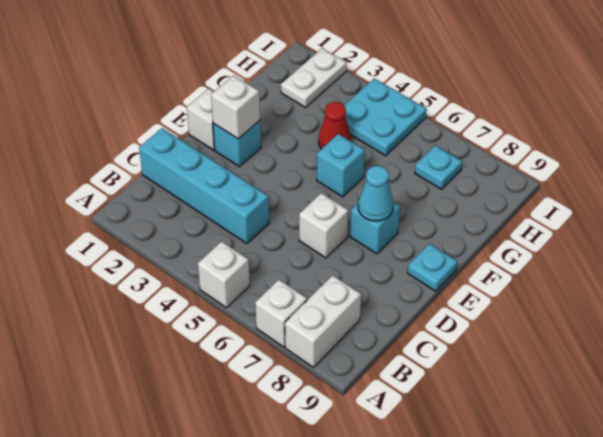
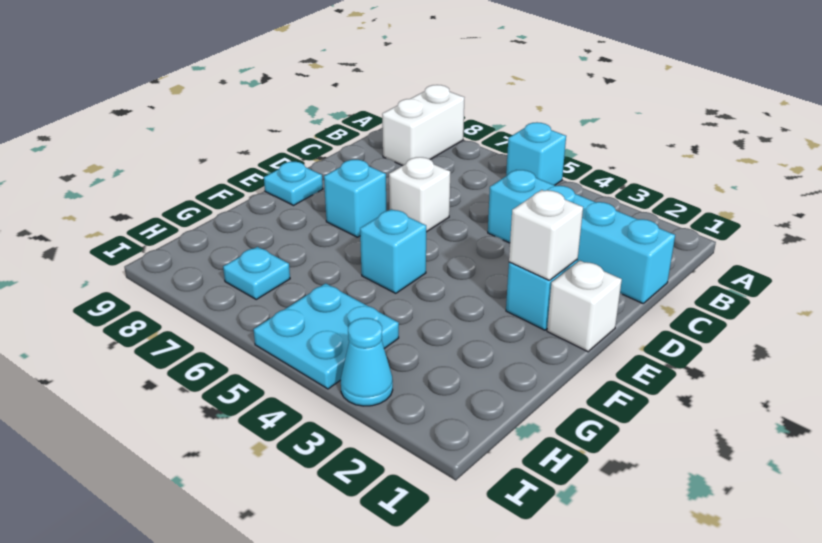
white 1x1 brick [198,241,250,308] -> cyan 1x1 brick [506,122,566,185]
white 1x1 brick [255,280,307,347] -> none
cyan 1x1 cone [358,166,393,221] -> cyan 1x1 cone moved to [341,318,393,406]
red 1x1 cone [318,102,351,149] -> none
white 1x2 plate [281,48,347,107] -> none

